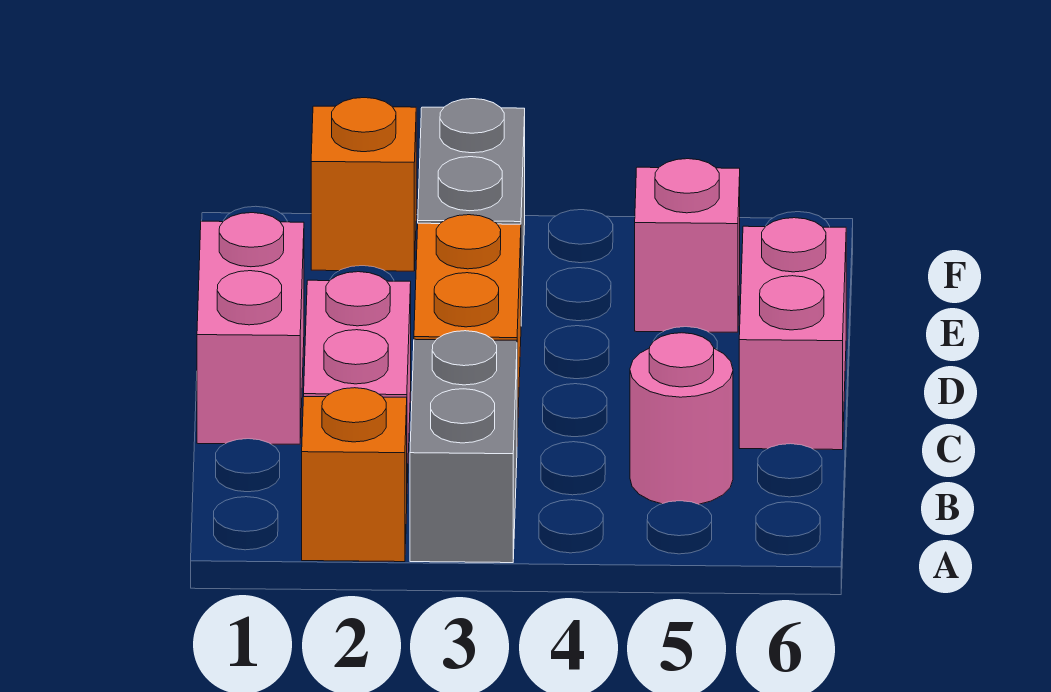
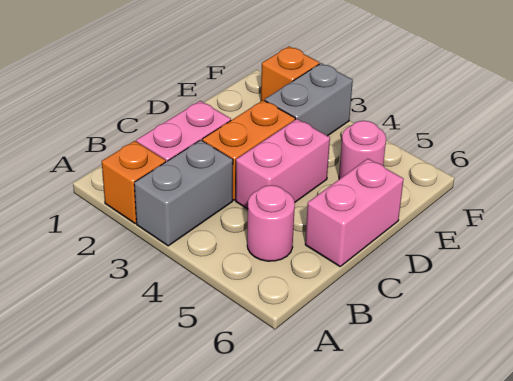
pink 1x2 brick [197,213,304,444] -> pink 1x2 brick moved to [236,119,330,209]
pink 1x1 brick [635,159,740,332] -> pink 1x1 round brick [339,121,386,179]

